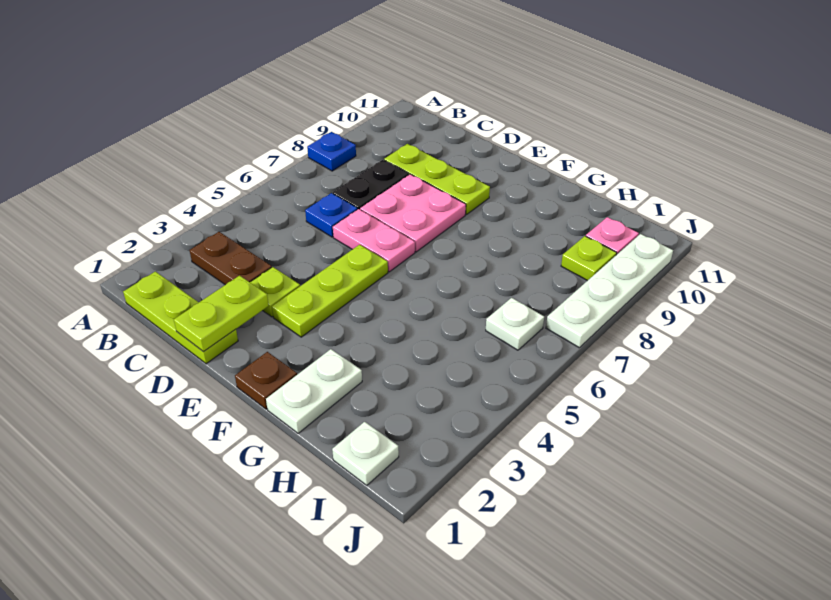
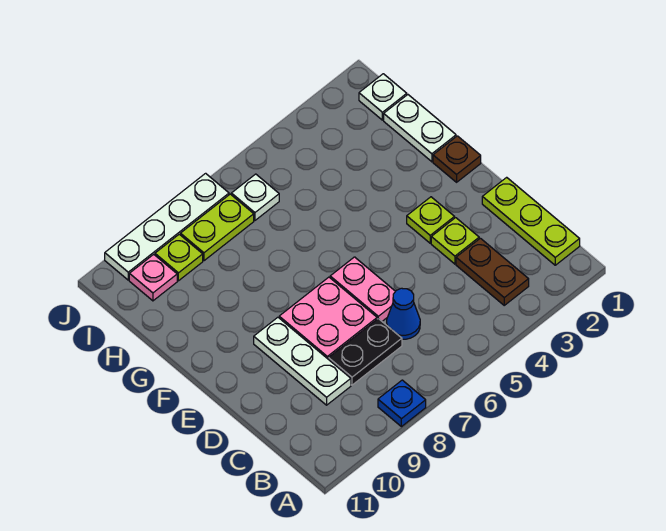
blue 1x1 plate [305,193,357,237] -> blue 1x1 cone [387,288,420,339]
lime 1x3 plate [384,144,490,215] -> white 1x3 plate [254,317,351,405]
lime 1x2 plate [174,276,269,352] -> lime 1x2 plate moved to [180,194,254,261]
lime 1x3 plate [272,245,388,337] -> lime 1x1 plate [407,197,455,243]
white 1x2 plate [266,349,362,433] -> white 1x2 plate turned to [384,95,456,162]

